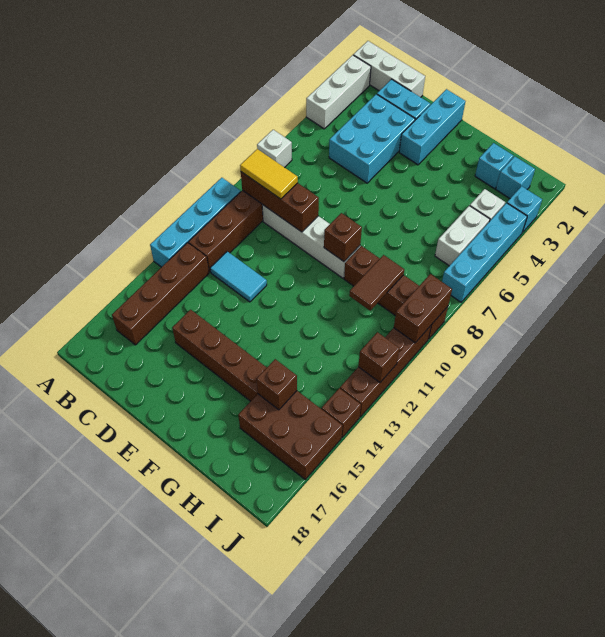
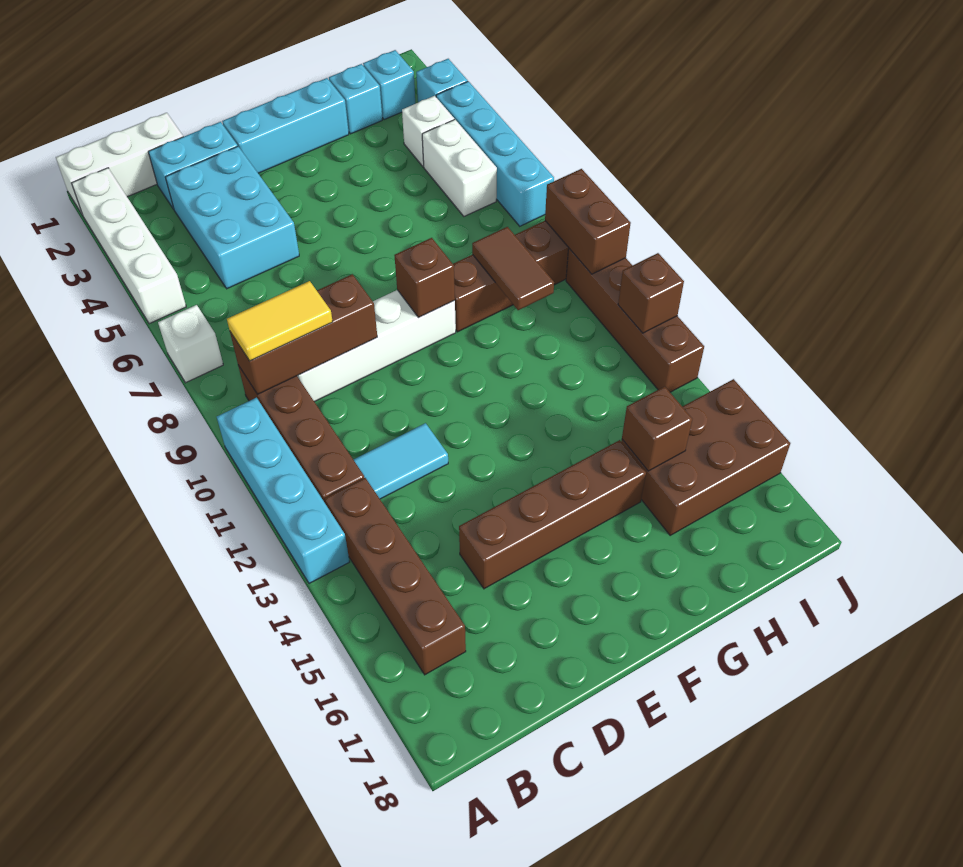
white 1x3 brick [306,55,371,129] -> white 1x4 brick [72,168,186,324]
cyan 1x3 brick [399,89,466,165] -> cyan 1x3 brick turned to [222,78,349,173]
brown 1x1 brick [322,388,361,437] -> none

